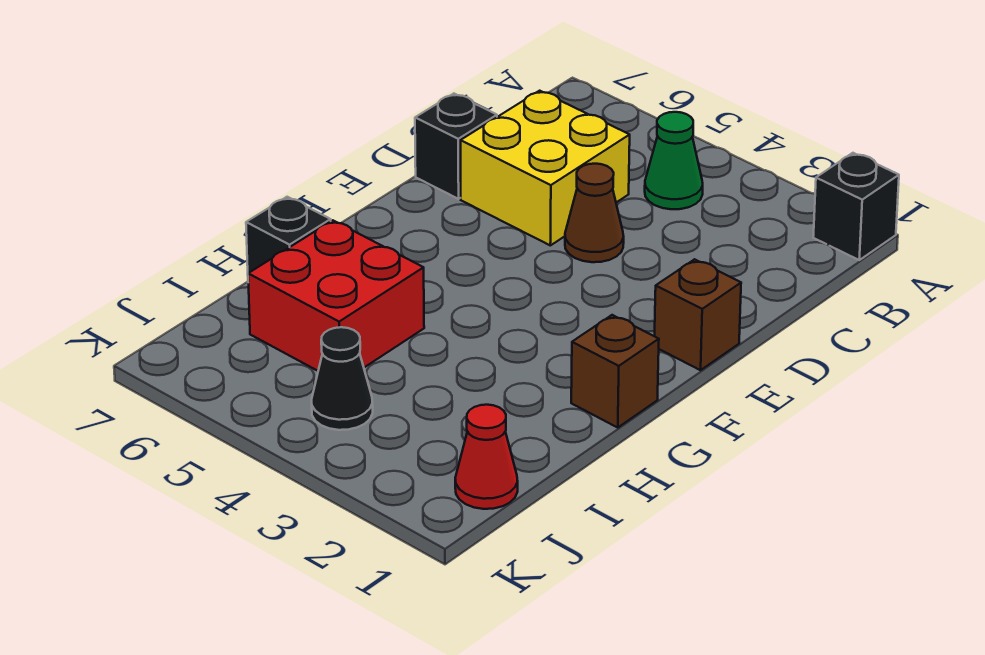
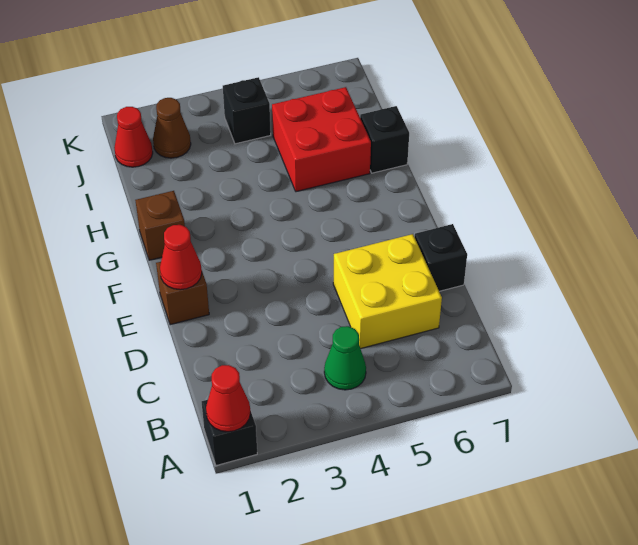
none -> red 1x1 cone [206,365,250,432]
brown 1x1 cone [565,164,624,262] -> brown 1x1 cone moved to [153,98,191,158]
none -> red 1x1 cone [160,225,202,290]
black 1x1 cone [312,327,373,430] -> black 1x1 brick [223,77,271,144]

